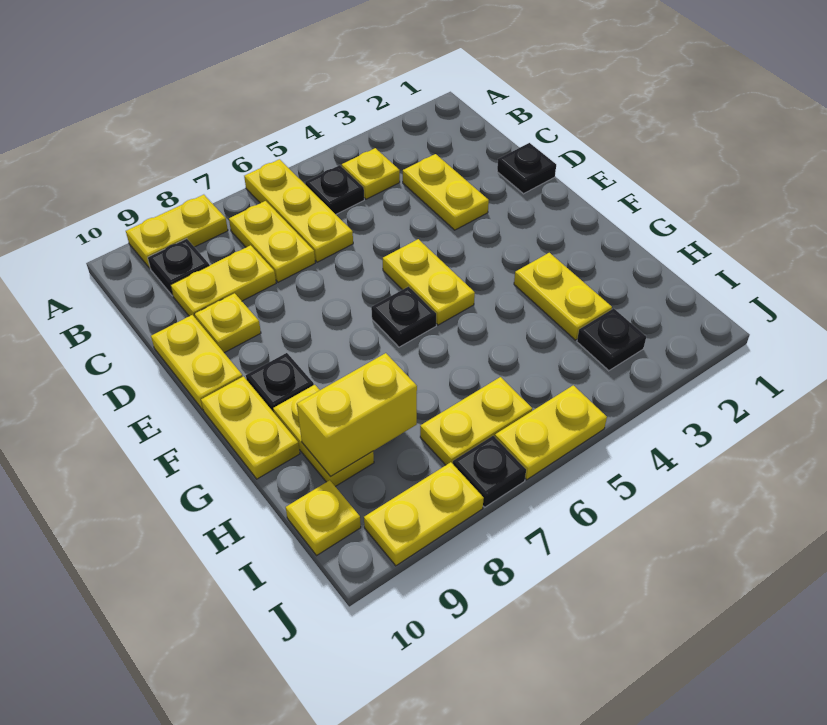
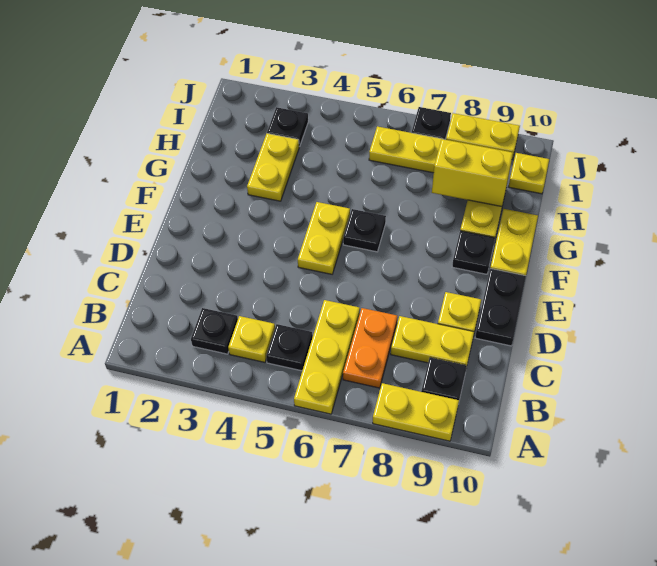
yellow 1x2 plate [229,201,315,282] -> orange 1x2 plate [343,308,397,388]
yellow 1x2 plate [403,154,489,230] -> none
black 1x1 plate [497,143,556,194] -> black 1x1 plate moved to [191,308,238,354]
yellow 1x2 plate [151,315,243,410] -> black 1x2 plate [475,268,526,346]
yellow 1x2 plate [495,385,607,480] -> none

